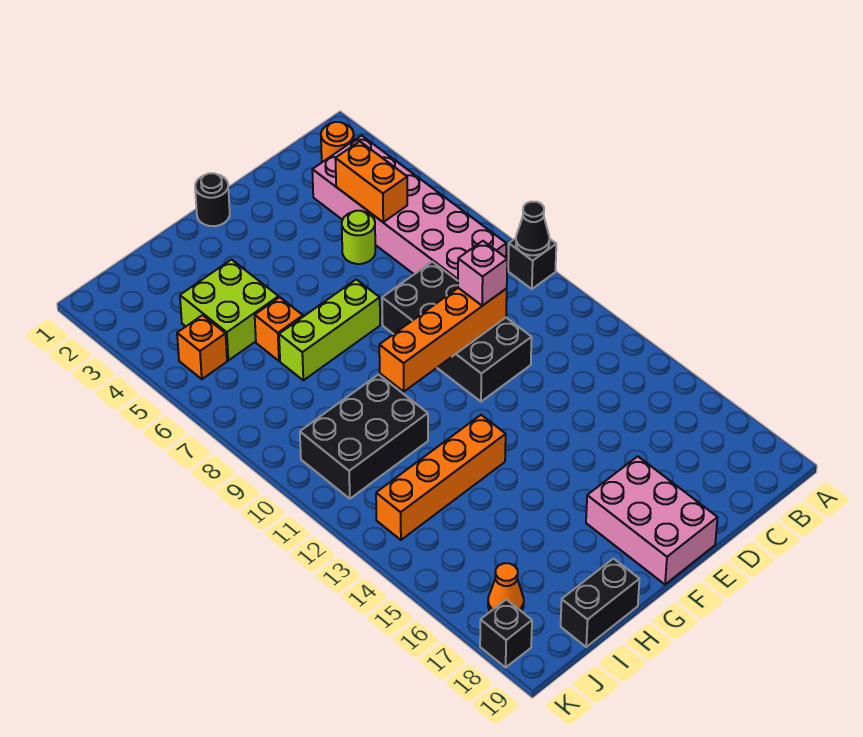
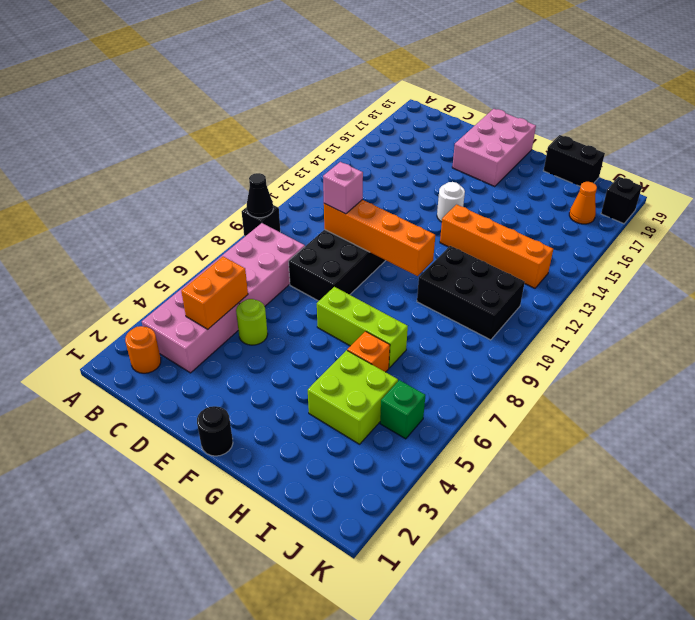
none -> white 1x1 round brick [437,182,465,222]
orange 1x1 brick [177,315,227,379] -> green 1x1 brick [380,380,425,439]

